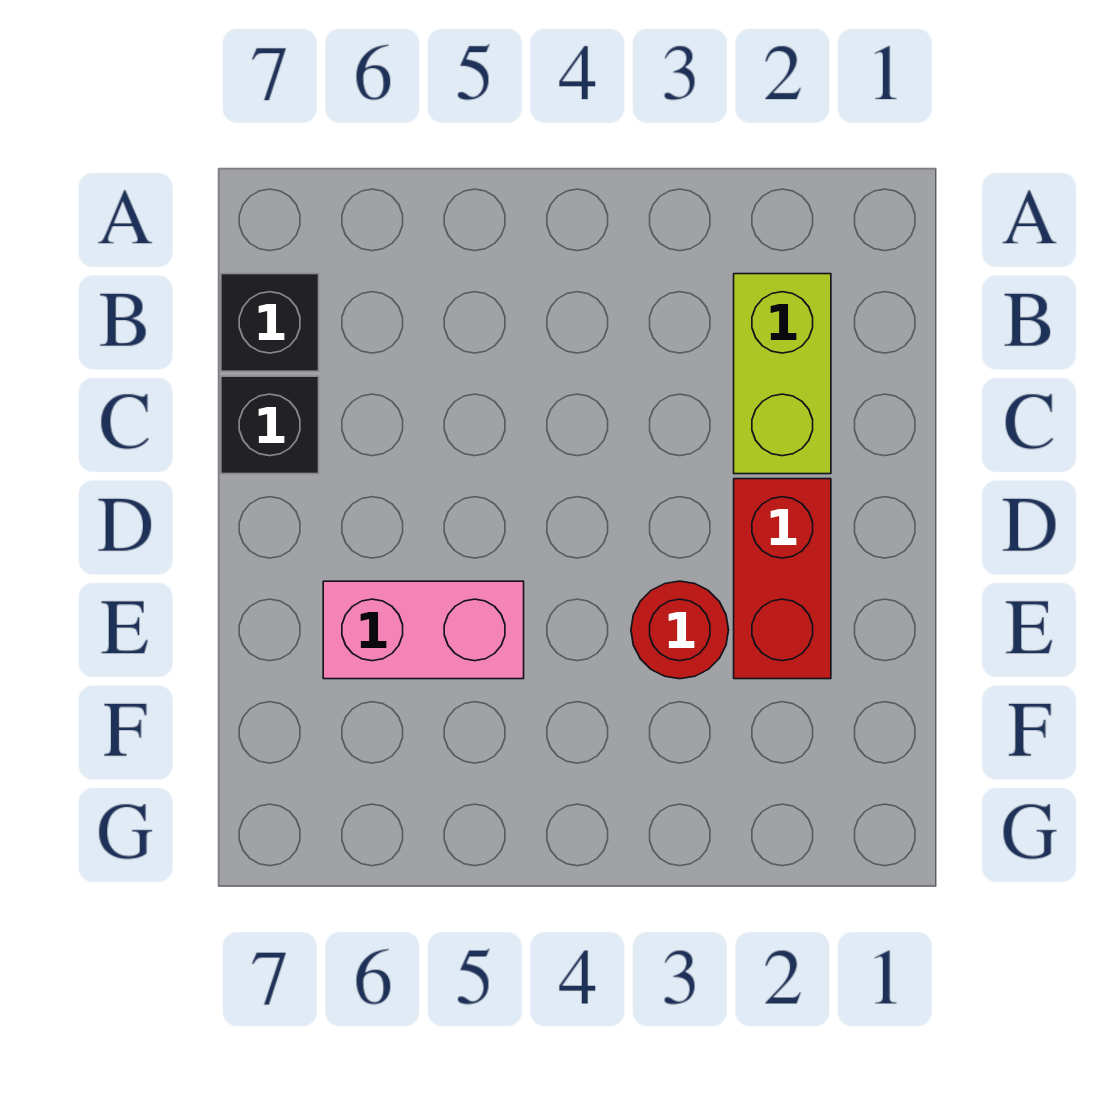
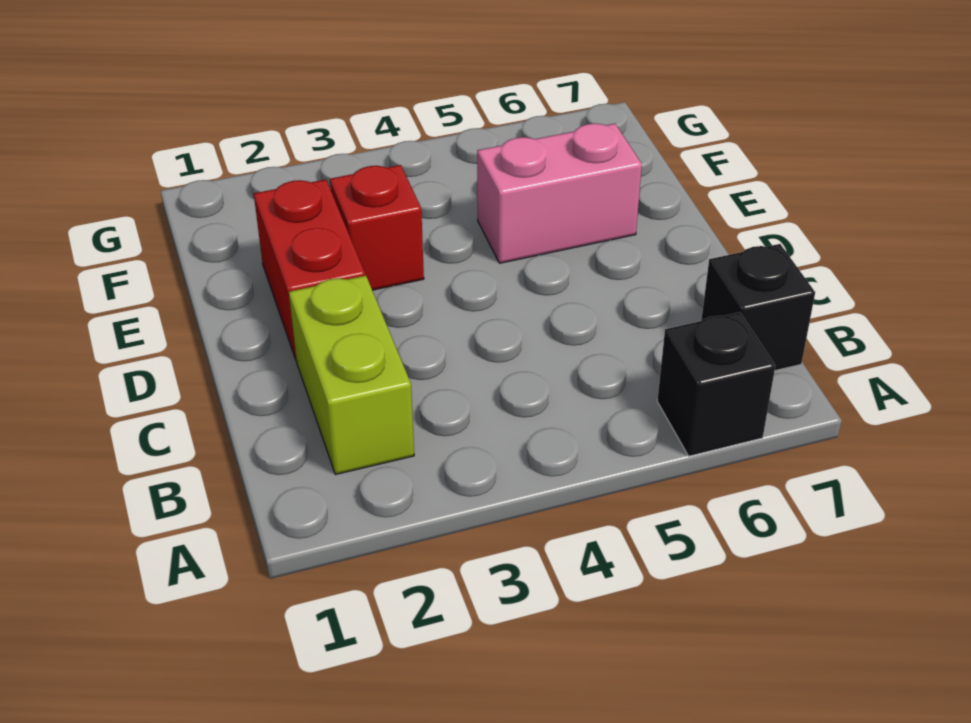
black 1x1 brick [221,376,319,474] -> black 1x1 brick moved to [657,312,775,456]
red 1x1 round brick [631,581,729,679] -> red 1x1 brick [330,165,424,290]

